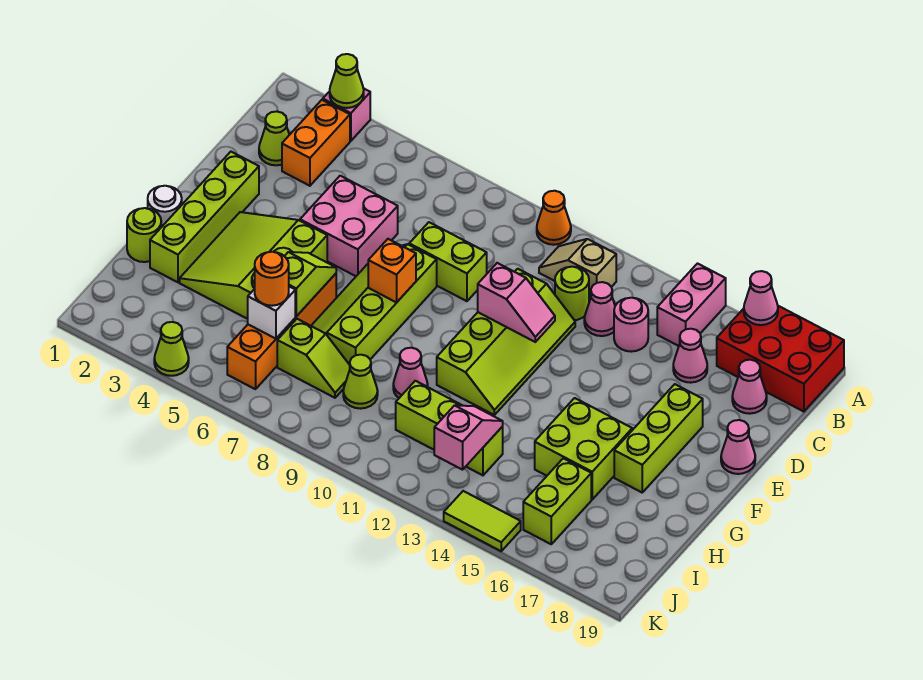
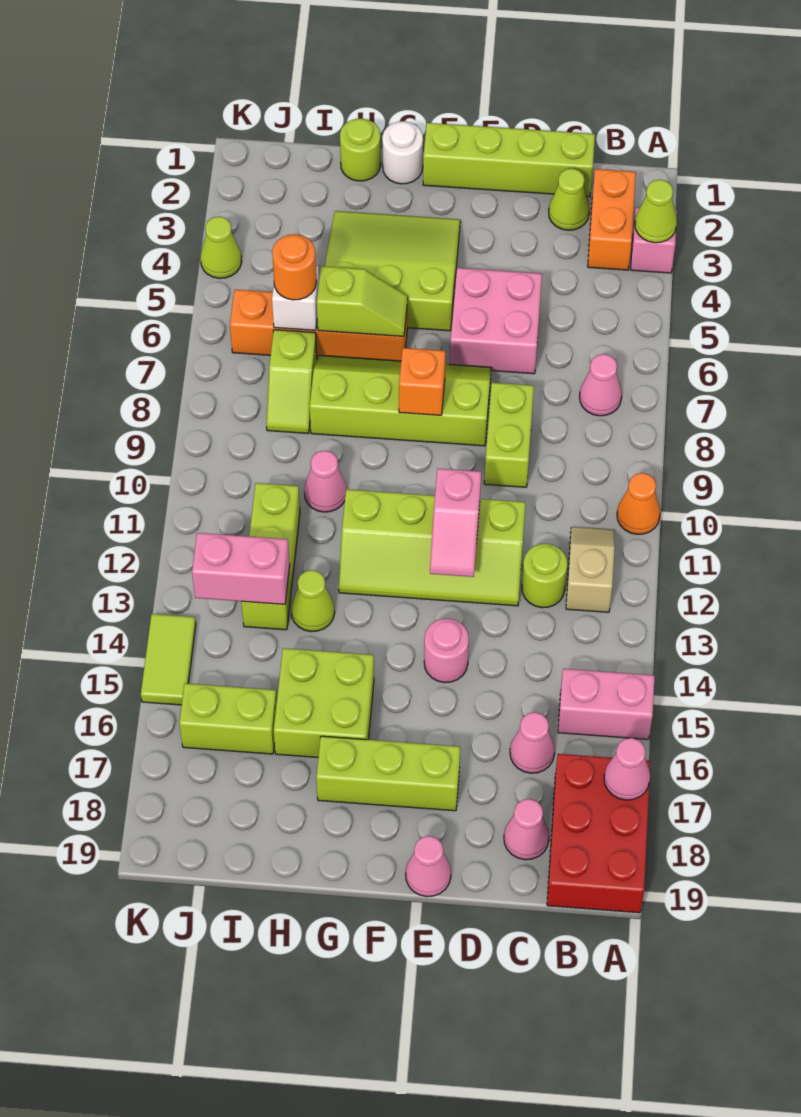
orange 1x2 brick [282,100,350,186] -> orange 1x2 brick turned to [588,169,636,270]
pink 1x1 cone [584,282,615,336] -> pink 1x1 cone moved to [579,354,622,416]
pink 1x1 round brick [614,297,648,352] -> pink 1x1 round brick moved to [424,619,469,683]
lime 1x4 brick [150,152,259,282] -> lime 1x4 brick moved to [423,123,595,197]
lime 1x1 cone [343,355,378,409] -> lime 1x1 cone moved to [291,570,335,632]
pink 1x2 slope [434,405,503,470] -> pink 1x2 brick [192,533,290,604]

